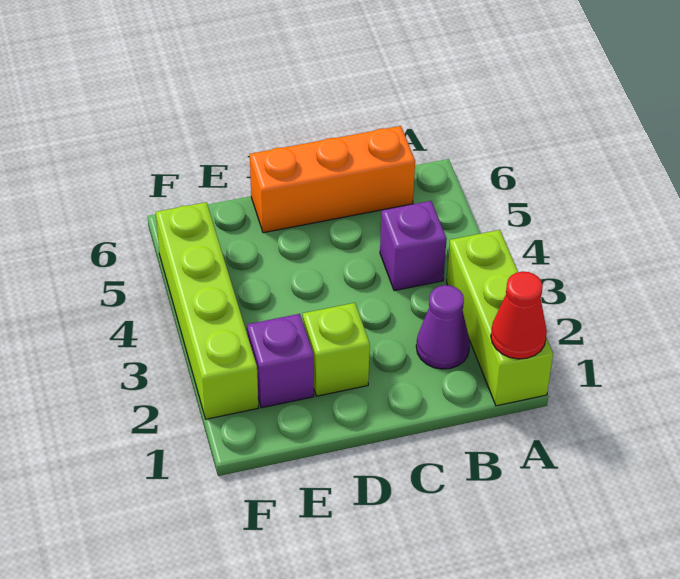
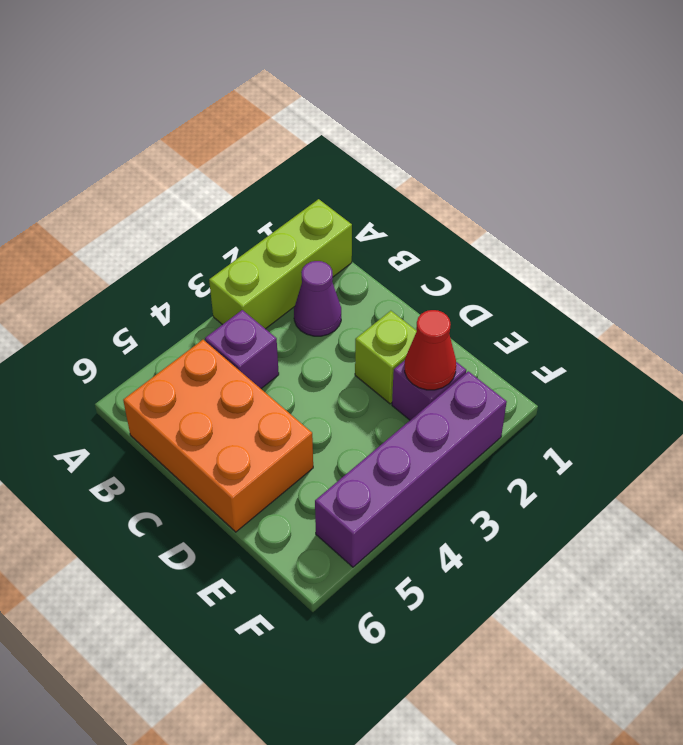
red 1x1 cone [491,272,547,359] -> red 1x1 cone moved to [405,310,456,390]
orange 1x3 brick [250,126,415,233] -> orange 2x3 brick [123,340,313,532]
lime 1x4 brick [156,202,259,419] -> purple 1x4 brick [315,371,507,567]

